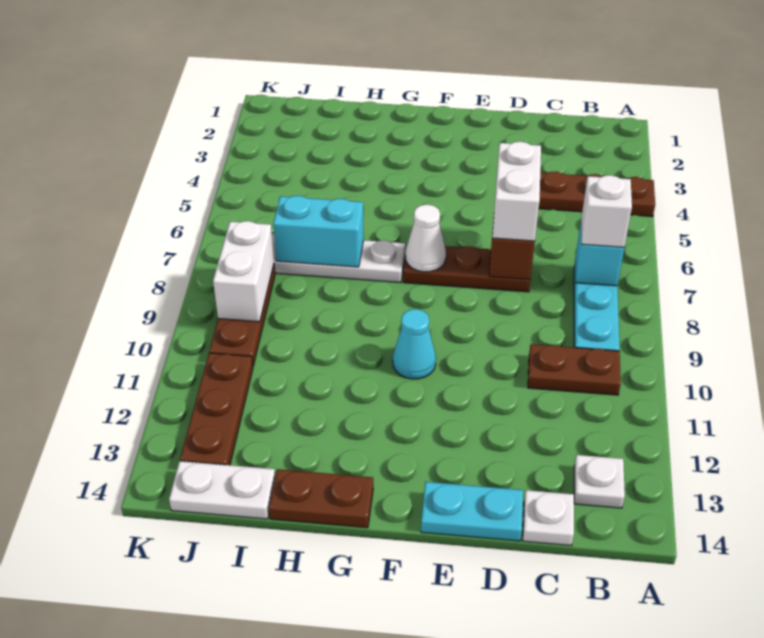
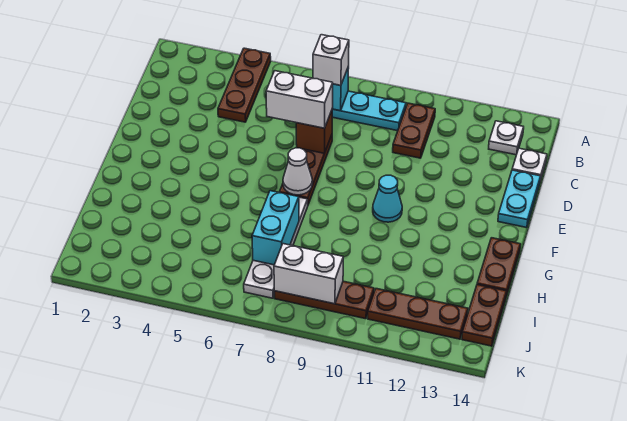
white 1x2 plate [169,461,275,519] -> brown 1x2 plate [462,285,507,346]

